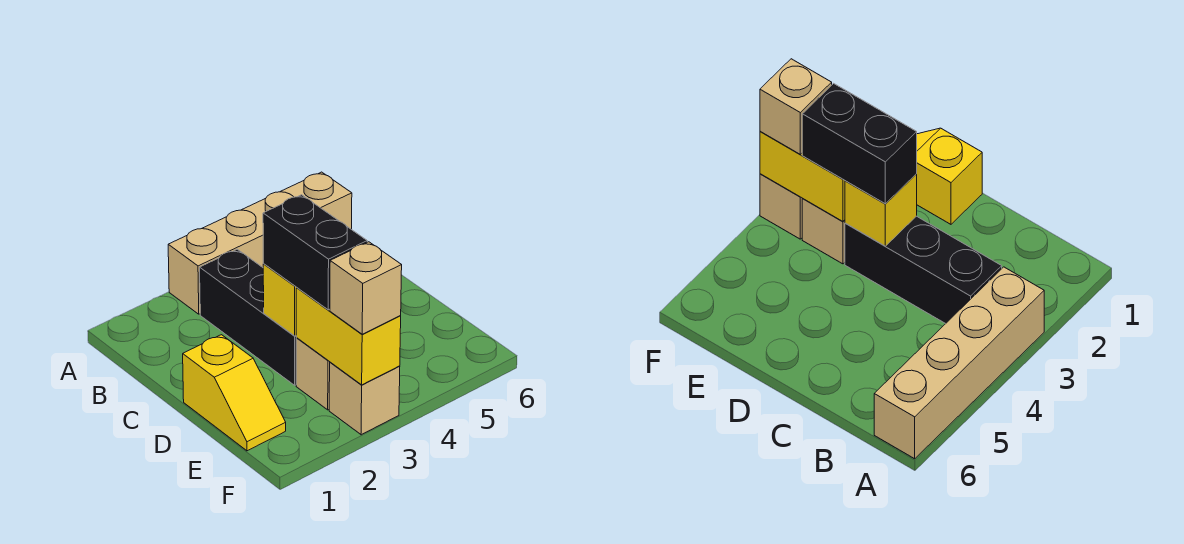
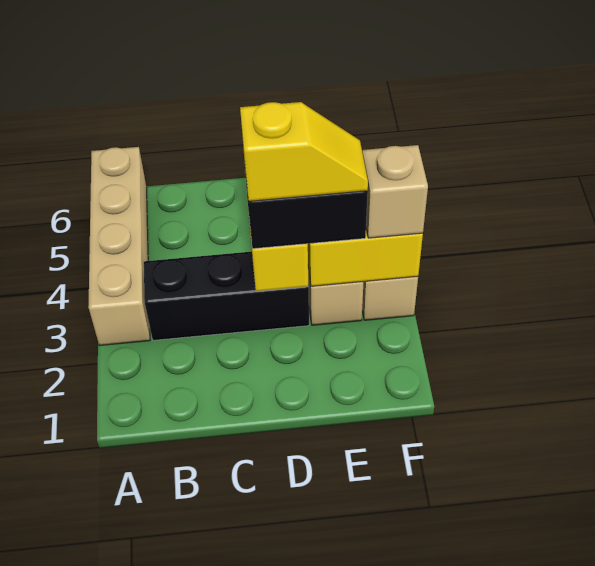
yellow 1x2 slope [183,335,286,451] -> yellow 1x2 slope moved to [240,102,368,201]

